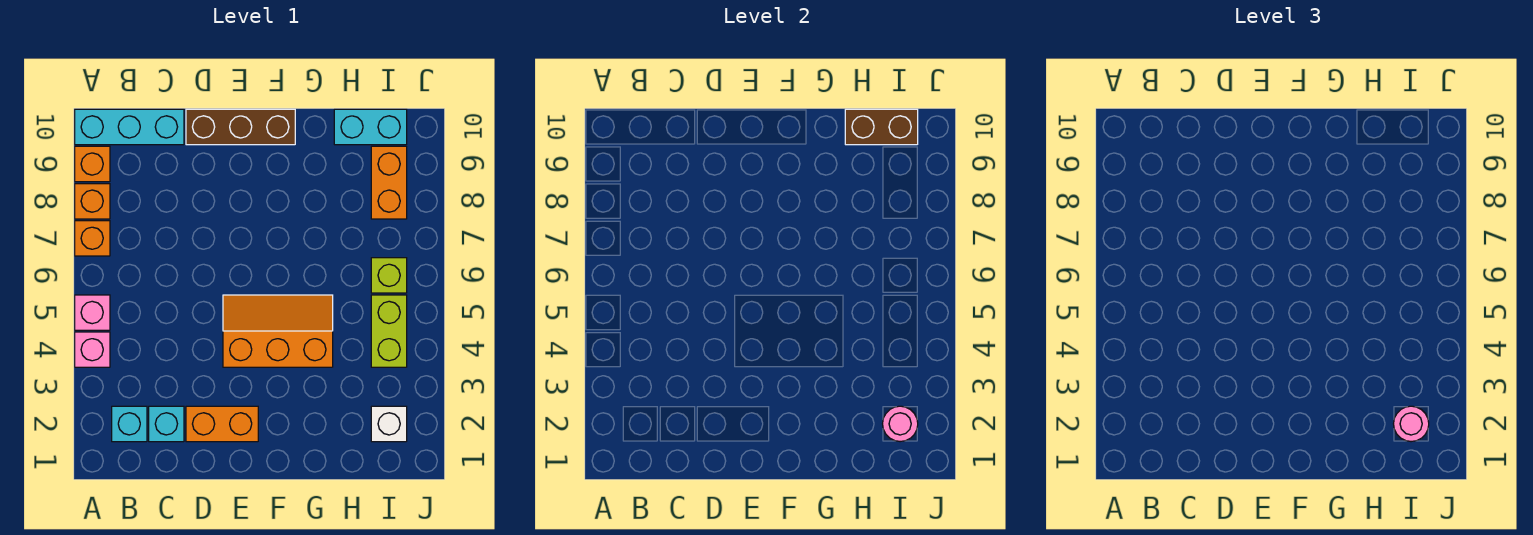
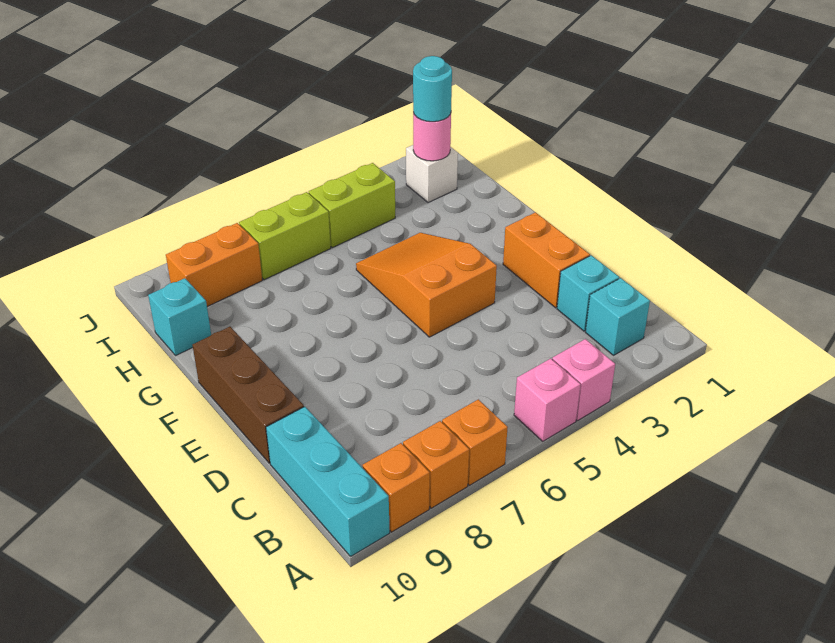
orange 2x3 slope [223,295,333,367] -> orange 2x3 slope turned to [356,233,497,337]
cyan 1x2 brick [334,109,407,145] -> cyan 1x1 brick [148,278,211,355]
brown 1x2 brick [845,109,918,145] -> none
pink 1x1 round brick [1394,406,1429,442] -> cyan 1x1 round brick [413,56,452,122]
lime 1x1 brick [371,258,407,293] -> lime 1x2 brick [239,192,331,280]

